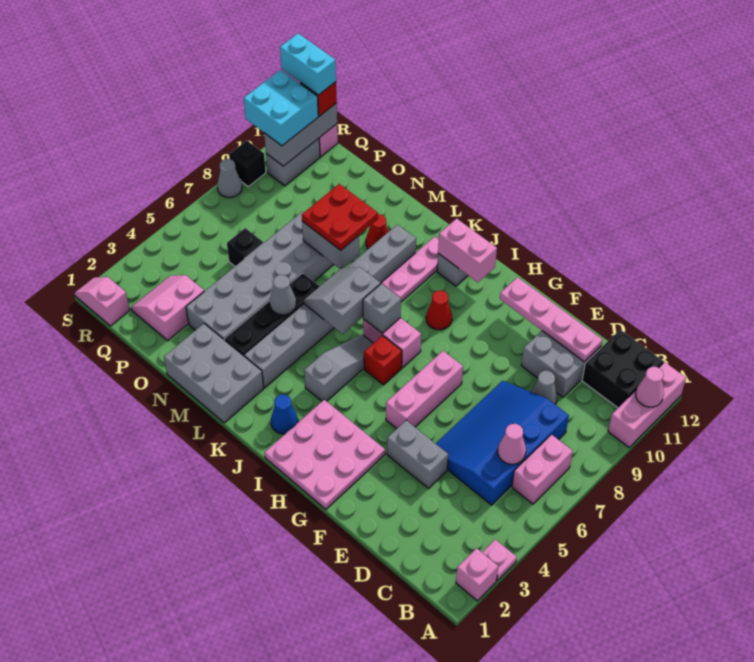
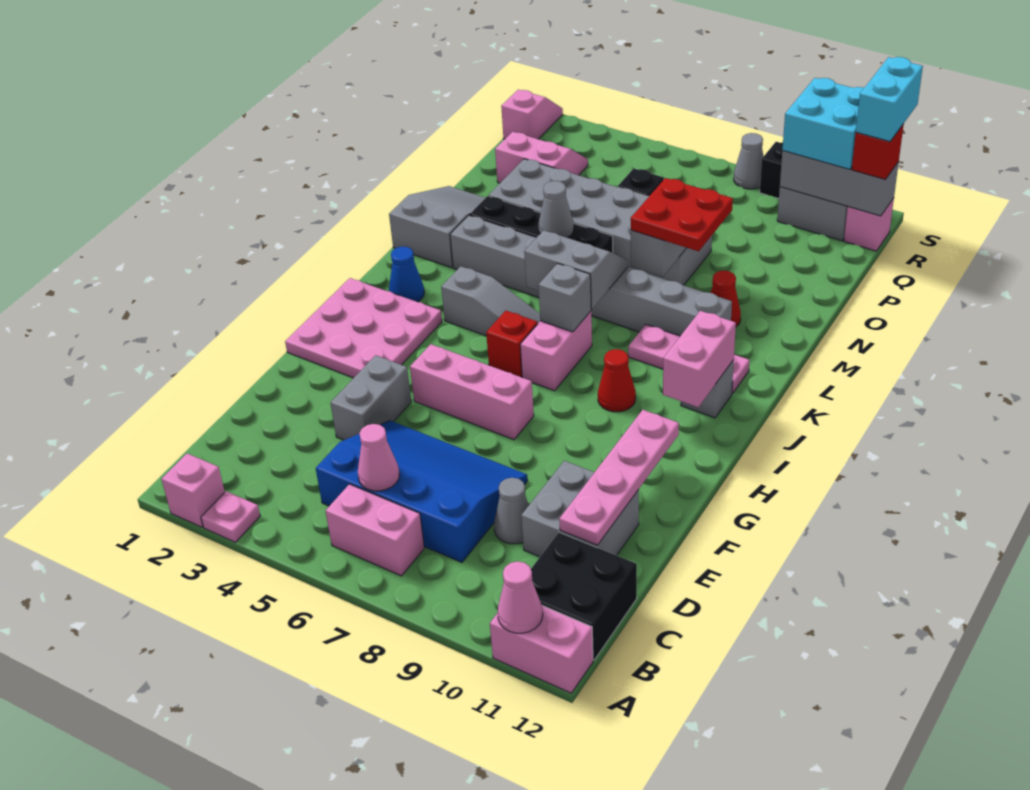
pink 1x3 brick [608,362,686,447] -> pink 1x2 brick [490,606,593,693]
grey 2x3 brick [164,324,264,423] -> grey 2x3 slope [389,186,485,268]

